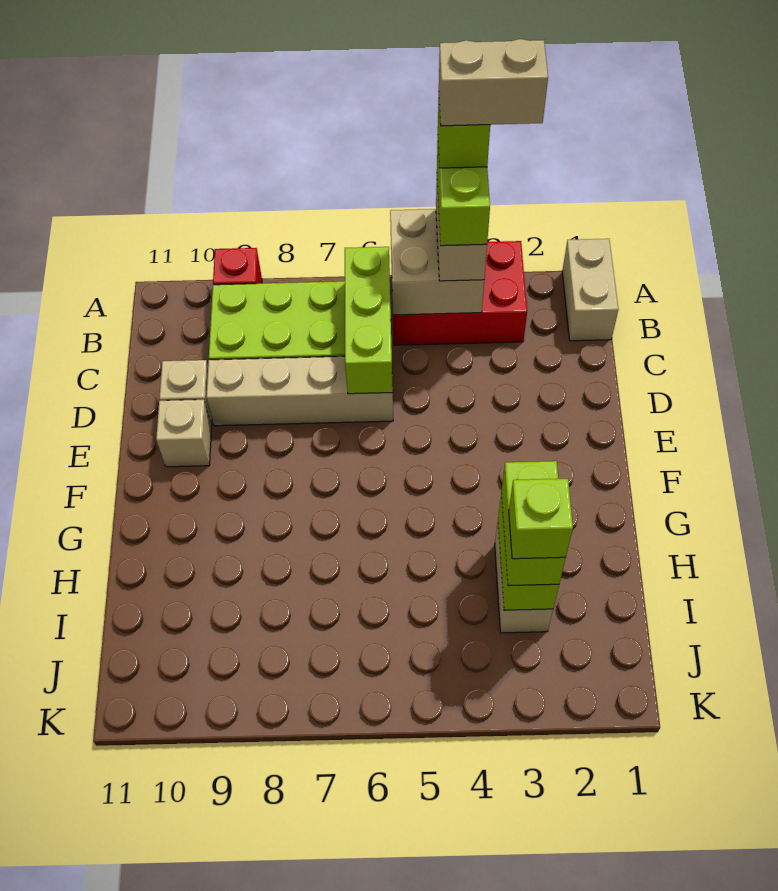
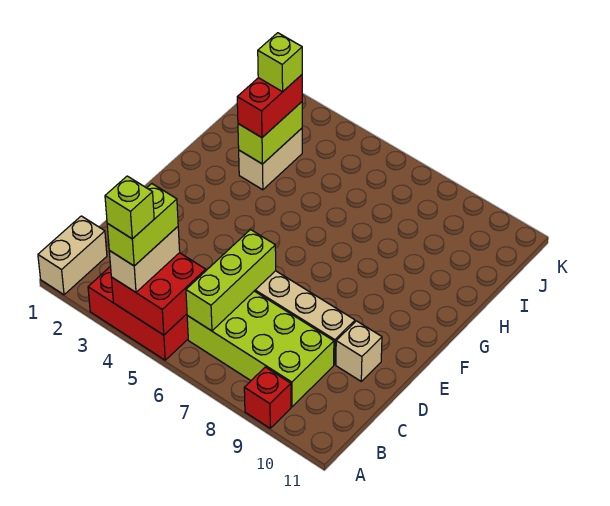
tan 1x2 brick [439,39,548,126] -> none
tan 2x2 brick [390,209,484,315] -> red 2x2 brick [111,253,206,335]
tan 1x1 brick [156,400,212,467] -> none
lime 1x2 brick [501,461,566,586] -> red 1x2 brick [237,75,302,138]

